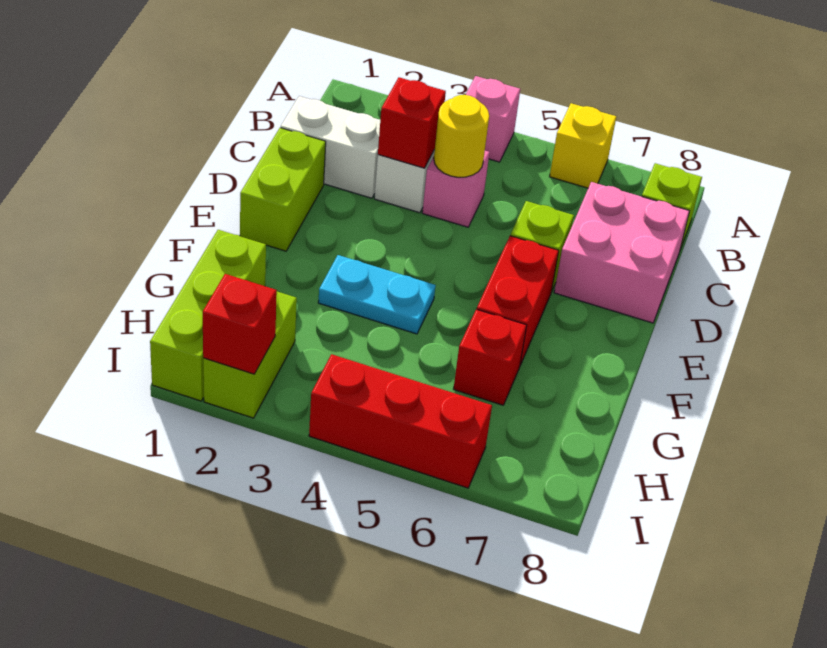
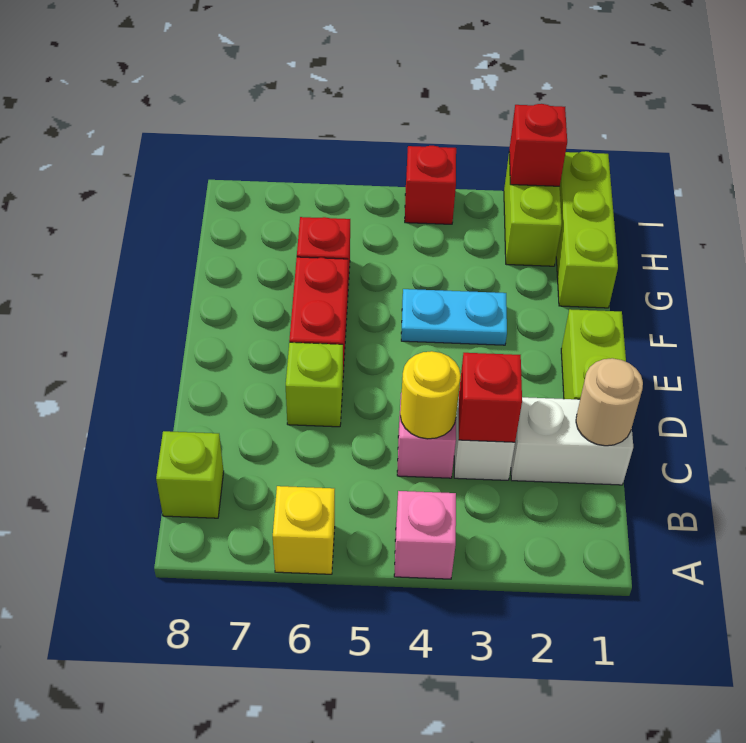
none -> tan 1x1 round brick [576,358,643,446]
pink 2x2 brick [554,182,689,323] -> none
red 1x3 brick [309,354,492,488] -> red 1x1 brick [405,146,456,224]

